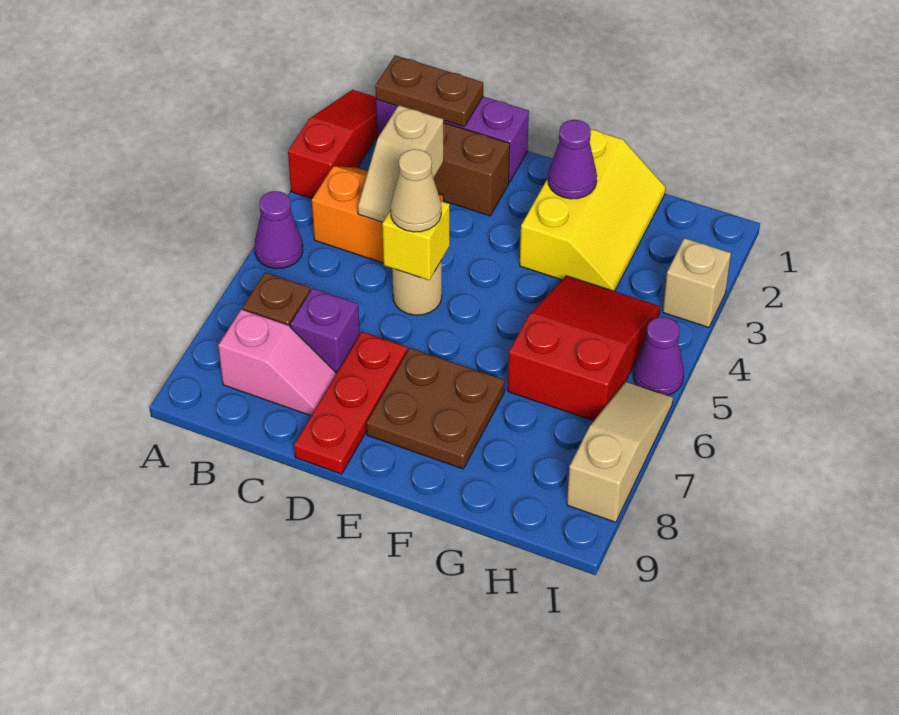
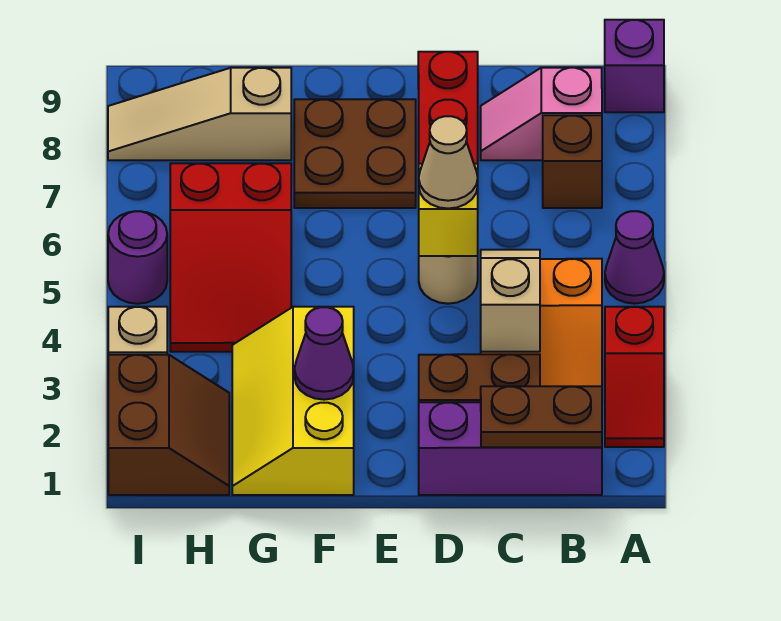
red 1x3 slope [288,90,377,199] -> red 1x2 slope [605,307,664,447]
purple 1x1 brick [291,288,360,373] -> purple 1x1 brick moved to [605,20,664,112]
none -> brown 2x2 slope [108,355,229,495]
purple 1x1 cone [633,317,684,395] -> purple 1x1 round brick [108,211,167,304]
tan 1x3 slope [567,382,673,522] -> tan 1x3 slope turned to [108,68,291,160]

